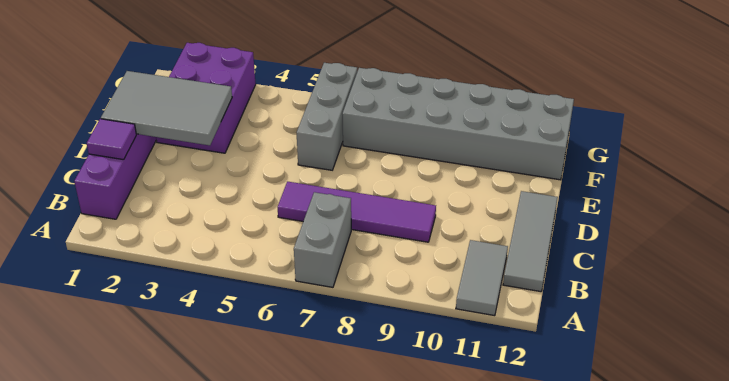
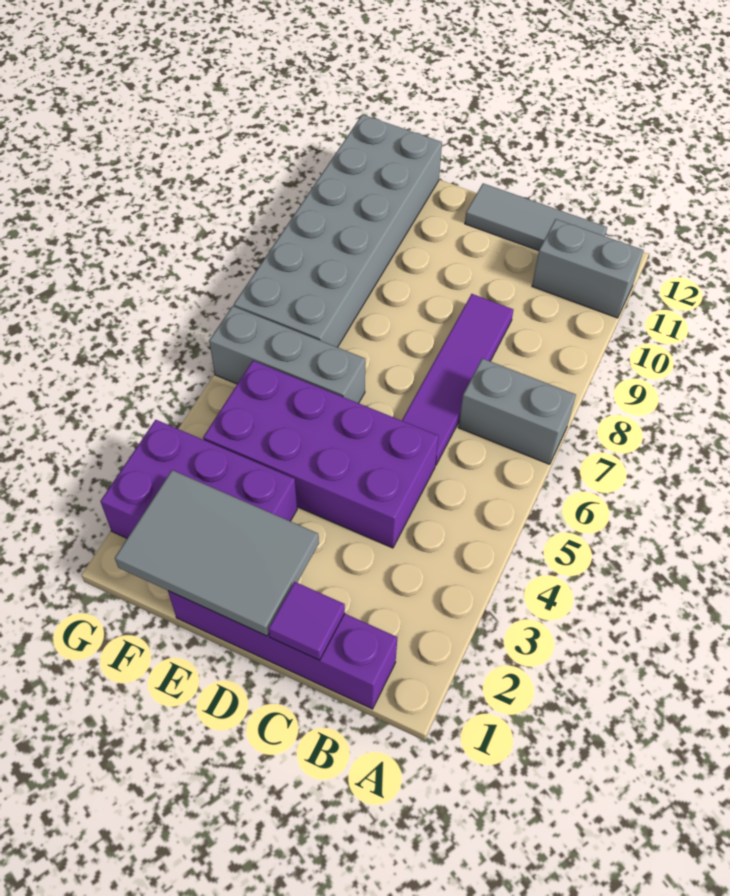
grey 1x2 tile [456,240,508,316] -> grey 1x2 brick [532,219,644,318]
none -> purple 2x4 brick [203,361,438,548]
grey 2x3 tile [101,71,232,145] -> grey 2x3 tile turned to [115,470,319,636]

